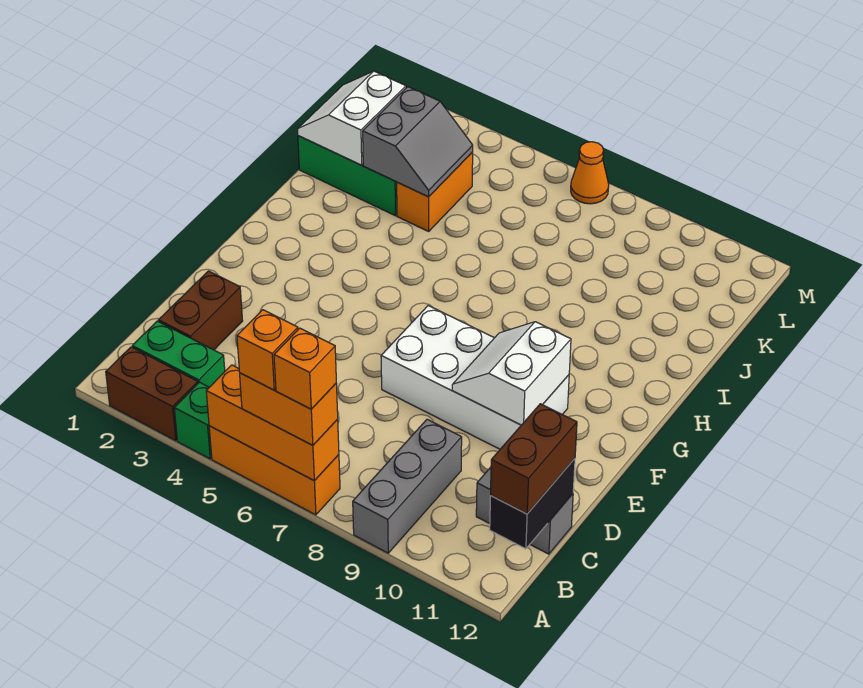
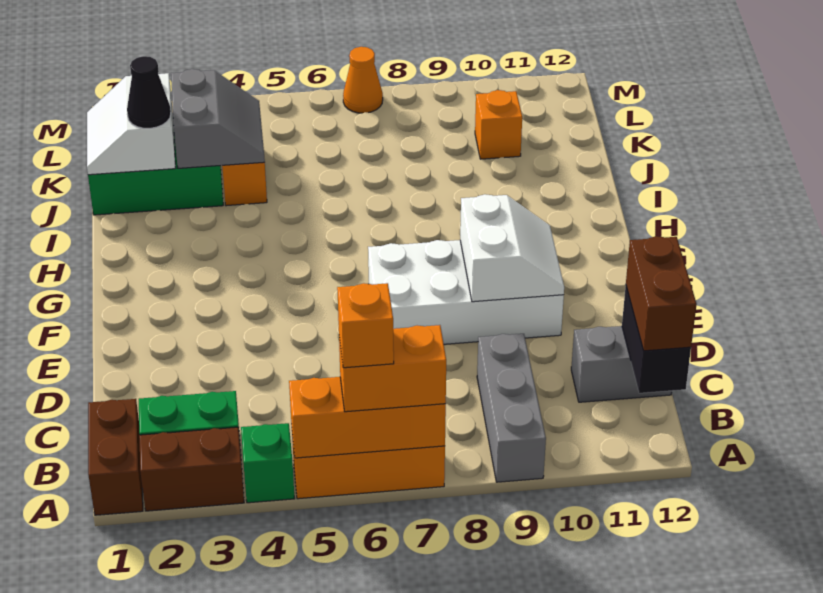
orange 1x1 brick [274,328,336,409] -> orange 1x1 brick moved to [475,90,522,159]
brown 1x2 brick [158,271,243,350] -> brown 1x2 brick moved to [88,399,143,515]
white 2x2 slope [452,322,571,425] -> white 2x2 slope turned to [460,194,564,302]
none -> black 1x1 cone [127,56,171,128]

